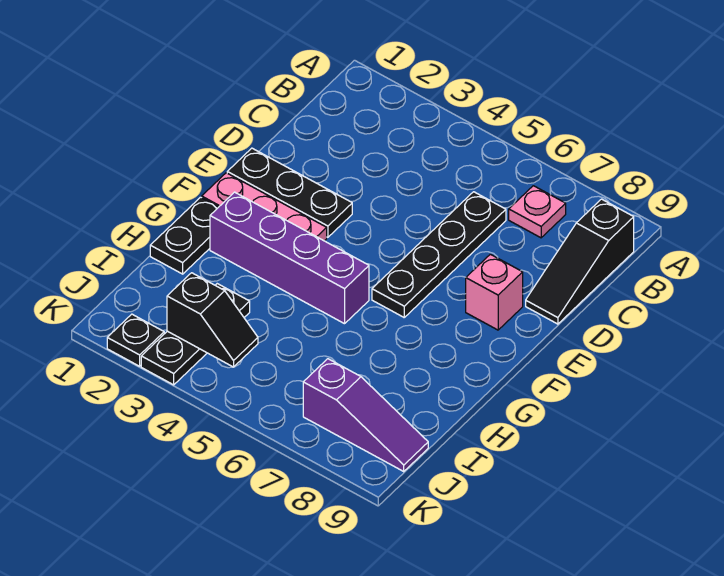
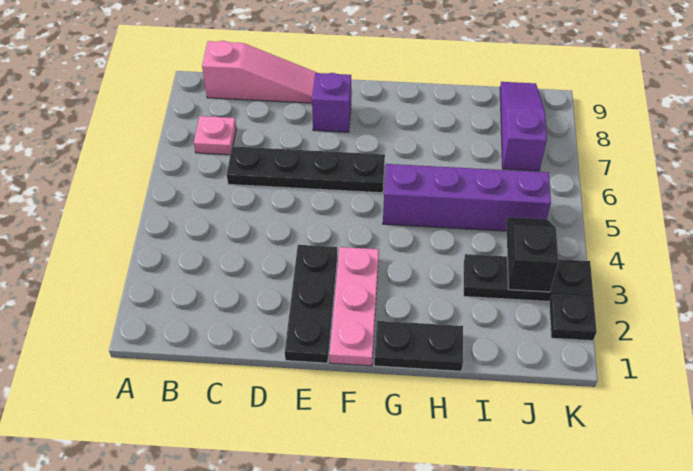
black 1x3 slope [526,199,634,324] -> pink 1x3 slope [202,41,317,103]
pink 1x1 brick [466,254,523,330] -> purple 1x1 brick [312,73,351,132]
purple 1x4 brick [210,192,369,324] -> purple 1x4 brick turned to [383,164,551,231]

